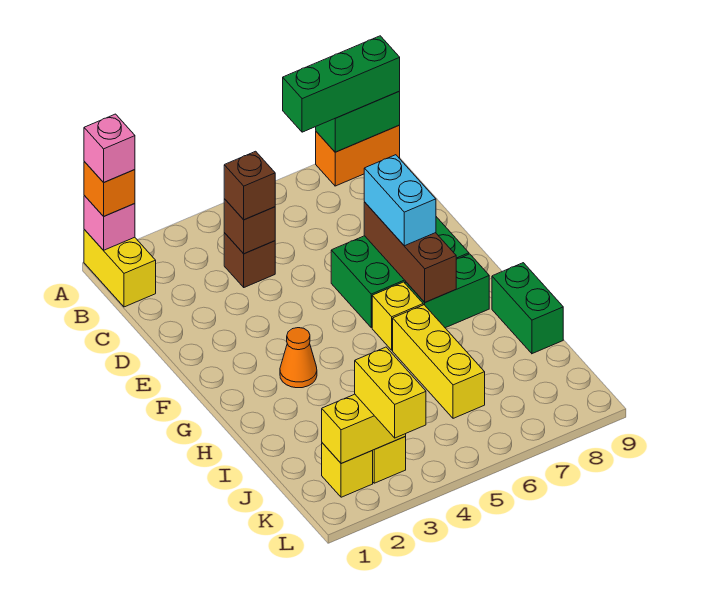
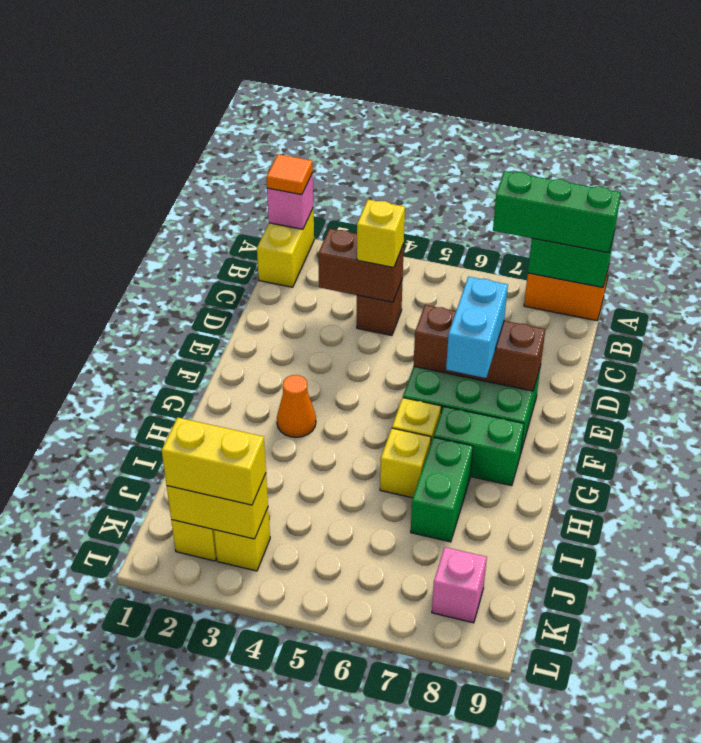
orange 1x1 brick [84,162,135,216] -> orange 1x1 tile [266,154,313,195]
pink 1x1 brick [84,114,135,182] -> pink 1x1 brick moved to [432,547,487,623]
brown 1x1 brick [224,199,275,254] -> brown 1x2 brick [318,229,404,302]
brown 1x1 brick [224,151,275,220] -> yellow 1x1 brick [357,200,405,267]
brown 1x3 brick [364,202,456,302] -> brown 1x3 brick turned to [414,305,545,391]
yellow 1x3 brick [393,305,485,418] -> yellow 1x1 brick [380,428,431,498]
green 1x2 brick [492,263,563,354] -> green 1x2 brick moved to [411,437,473,542]
yellow 1x2 brick [355,347,426,438] -> yellow 1x2 brick turned to [162,417,266,505]

